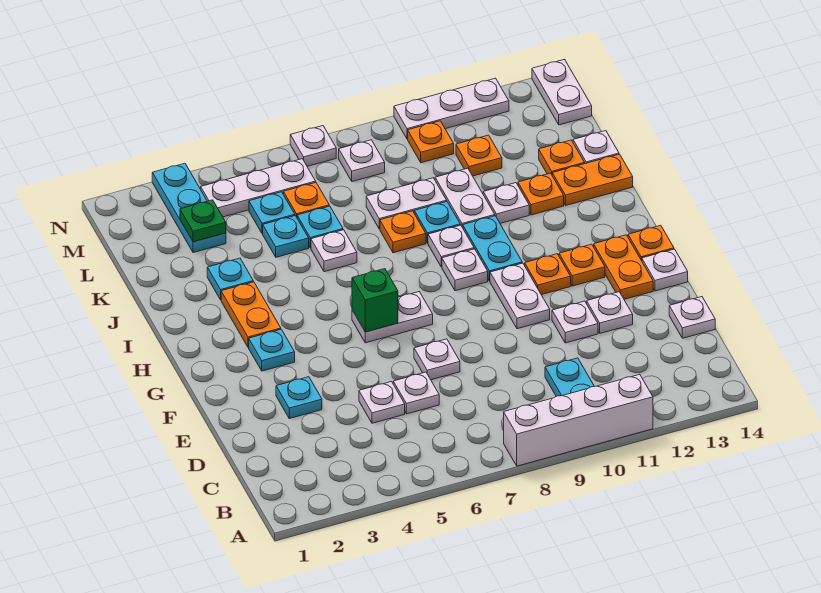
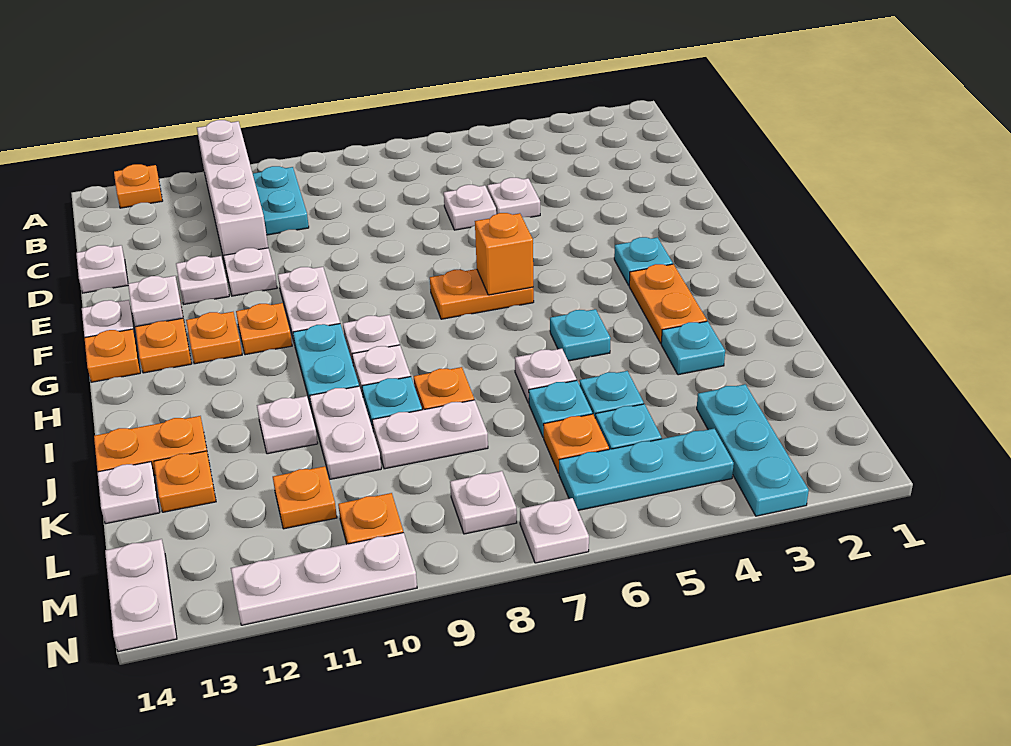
white 1x4 brick [504,374,653,466] -> white 1x4 brick turned to [197,120,268,263]
cyan 1x1 plate [276,377,322,419] -> cyan 1x1 plate moved to [550,309,611,361]
white 1x1 plate [414,339,460,380] -> white 1x1 plate moved to [128,276,183,327]
white 1x2 plate [352,292,433,343] -> orange 1x2 plate [430,269,534,319]
green 1x1 brick [352,269,398,332] -> orange 1x1 brick [475,213,533,295]
orange 1x1 plate [518,173,564,215] -> orange 1x1 plate moved to [114,164,163,208]
green 1x1 plate [180,200,226,242] -> none
white 1x3 plate [201,159,316,217] -> cyan 1x3 plate [559,429,734,510]

